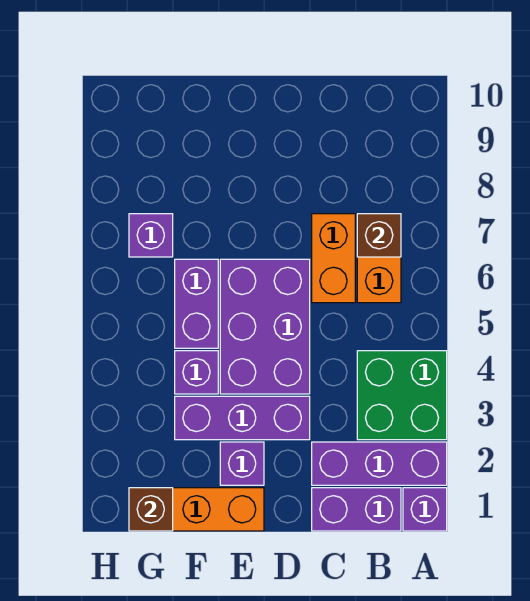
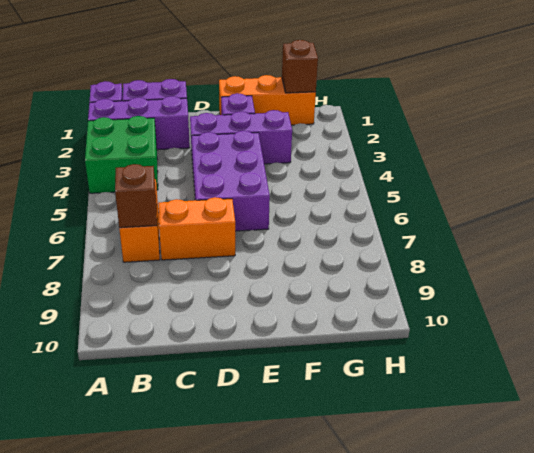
orange 1x2 brick [312,214,355,303] -> orange 1x2 brick turned to [158,197,235,260]
purple 1x1 brick [175,351,218,394] -> none
purple 1x2 brick [175,259,218,348] -> none
purple 1x1 brick [129,214,173,257] -> none

